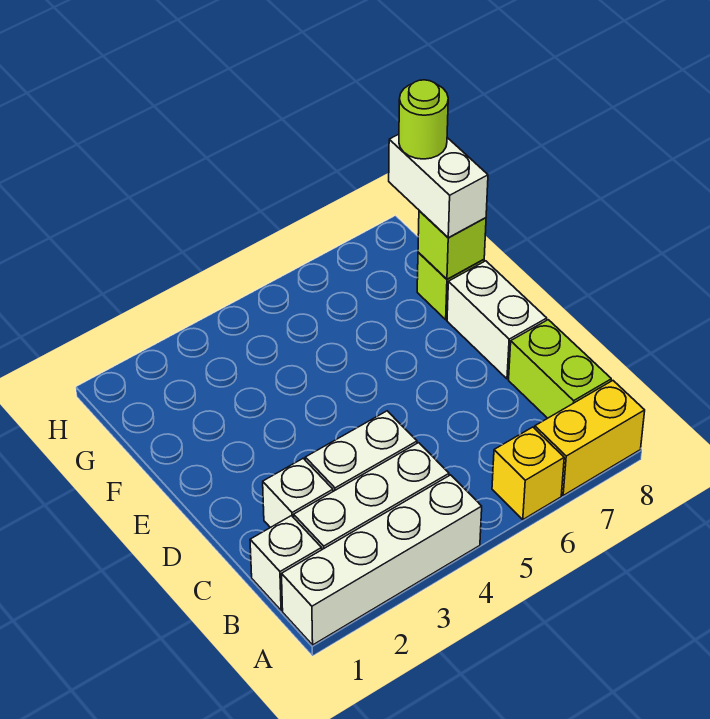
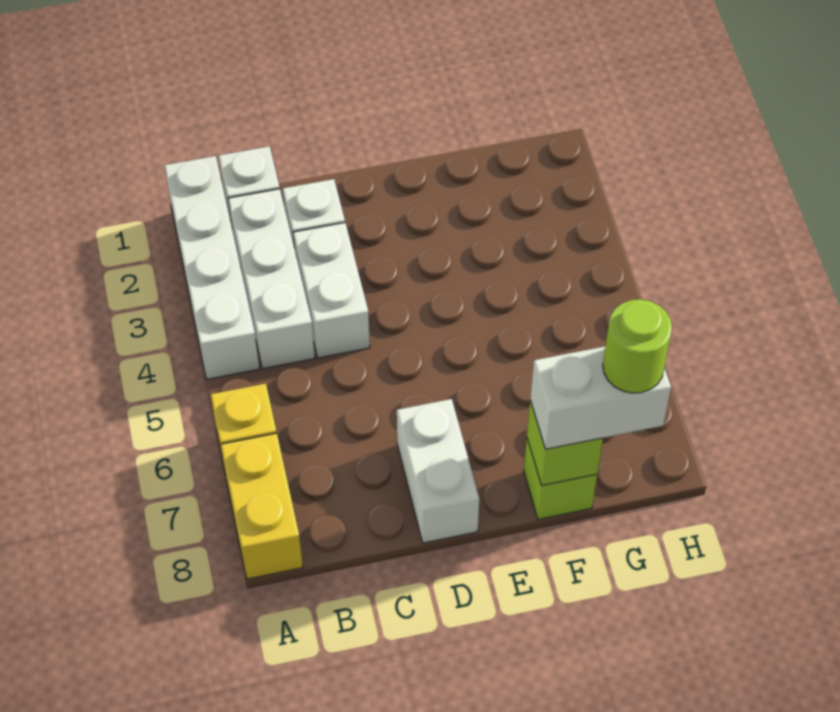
lime 1x2 brick [509,320,611,418] -> none
white 1x2 brick [447,261,547,379] -> white 1x2 brick turned to [397,399,479,543]

